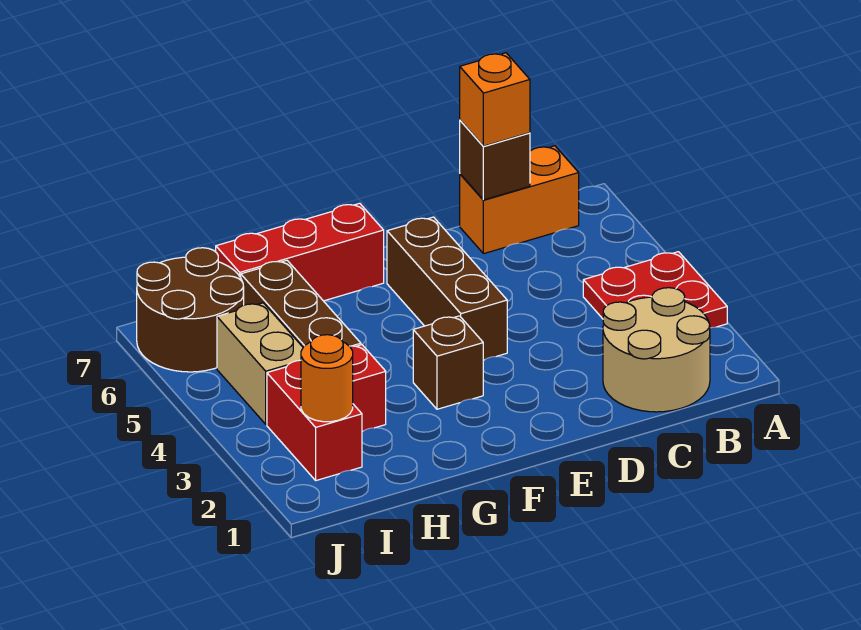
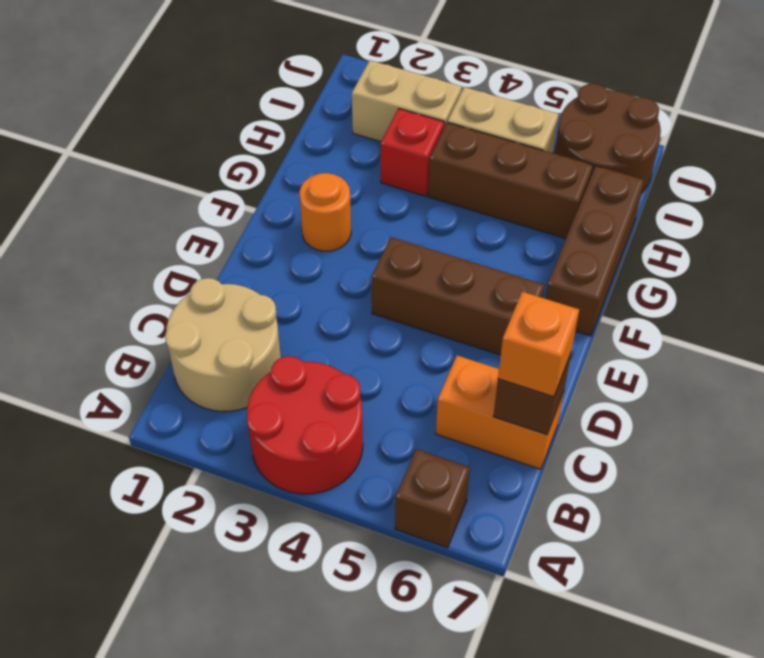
red 2x2 plate [583,252,727,328] -> red 2x2 round brick [247,356,363,494]
orange 1x2 brick [460,146,579,254] -> orange 1x2 brick turned to [436,356,564,469]
brown 1x1 brick [413,316,483,409] -> brown 1x1 brick moved to [395,449,470,548]
red 1x3 brick [216,203,384,301] -> brown 1x3 brick [546,166,644,336]
red 1x2 brick [267,360,362,480] -> tan 1x2 brick [352,60,462,142]
orange 1x1 round brick [301,335,353,422] -> orange 1x1 round brick moved to [299,173,351,251]

